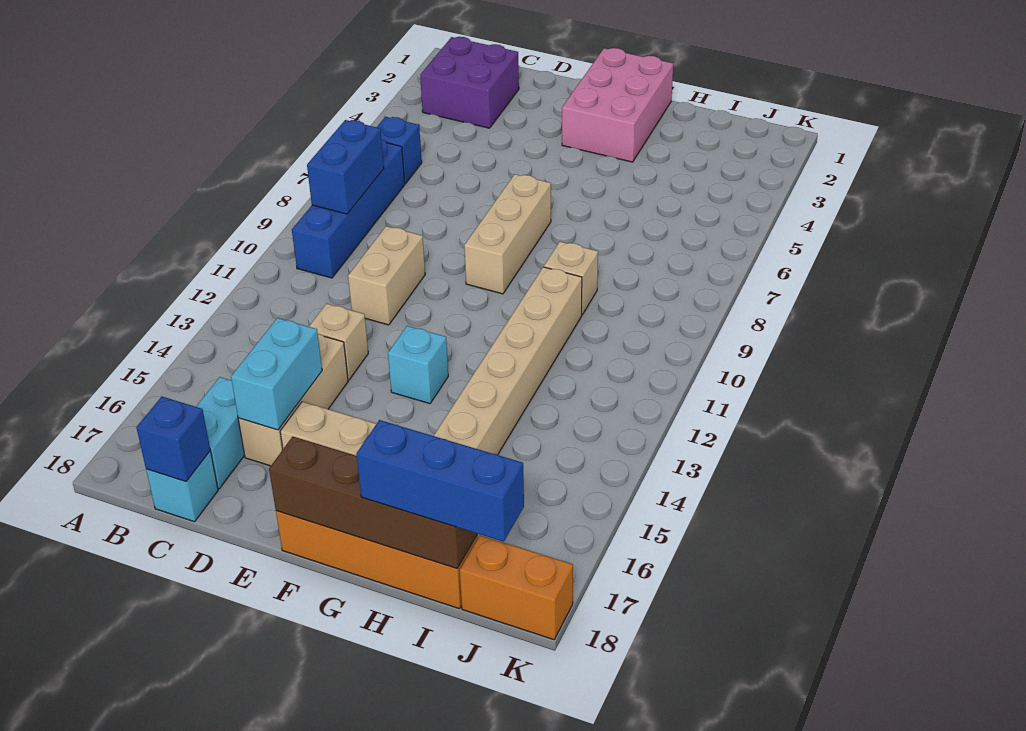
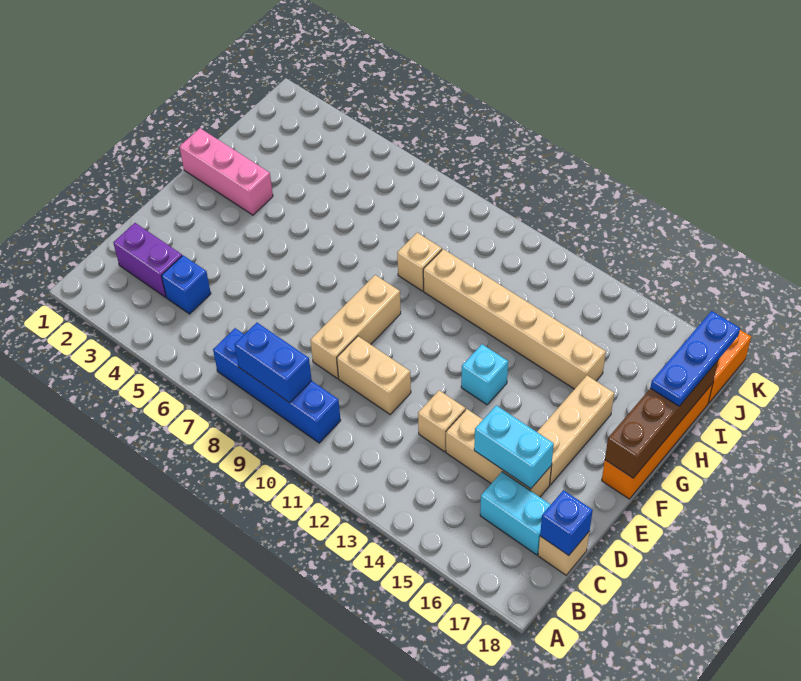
purple 2x2 brick [420,37,519,128] -> purple 1x2 brick [113,223,182,297]
blue 1x1 brick [377,117,422,184] -> blue 1x1 brick moved to [162,255,211,314]
cyan 1x1 brick [146,451,218,522] -> tan 1x1 brick [538,531,590,575]
pink 2x3 brick [562,48,673,162] -> pink 1x3 brick [179,128,273,215]
tan 1x3 brick [464,174,551,294] -> tan 1x3 brick turned to [310,275,401,378]
blue 1x3 brick [356,420,524,542] -> blue 1x3 plate [650,311,740,406]

